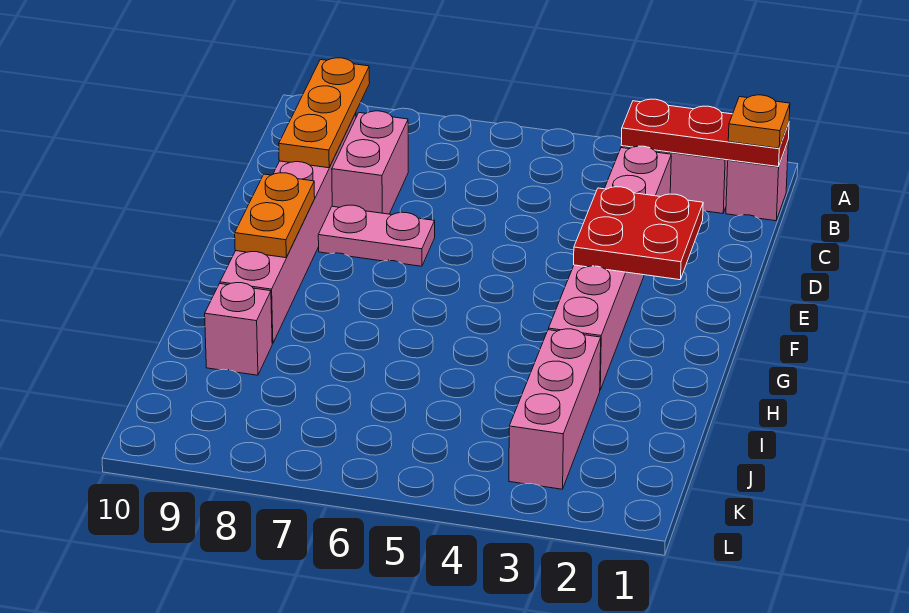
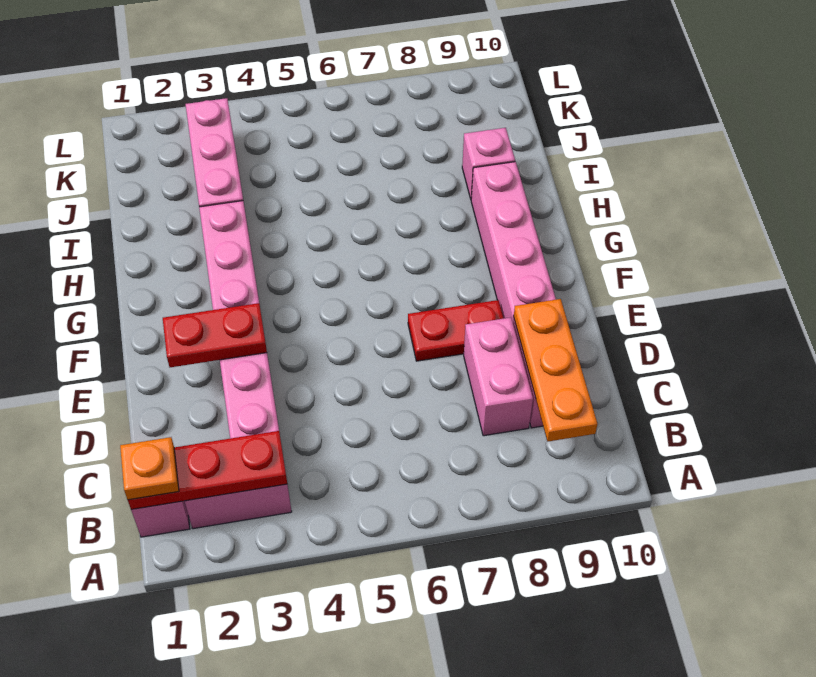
red 2x2 plate [574,187,703,280] -> red 1x2 plate [163,303,267,367]
pink 1x2 plate [318,205,435,266] -> red 1x2 plate [408,300,504,361]
orange 1x2 plate [235,173,315,258] -> none

